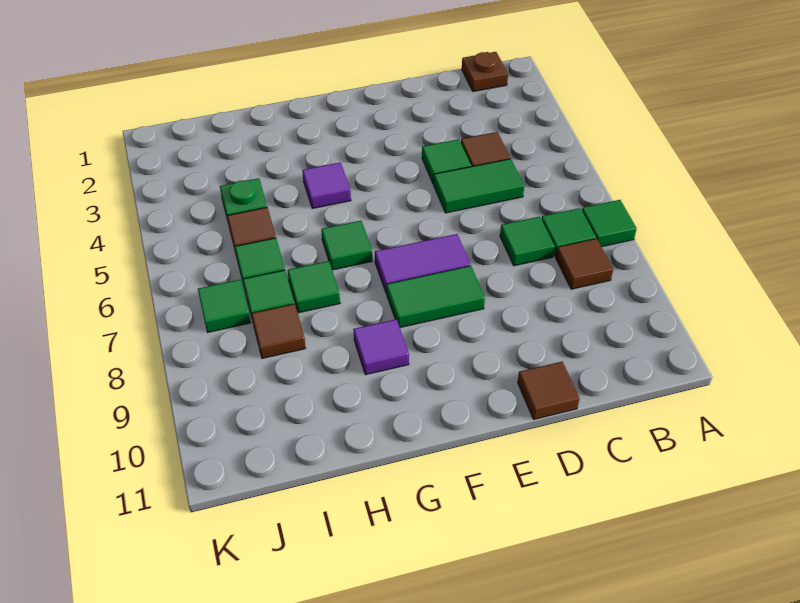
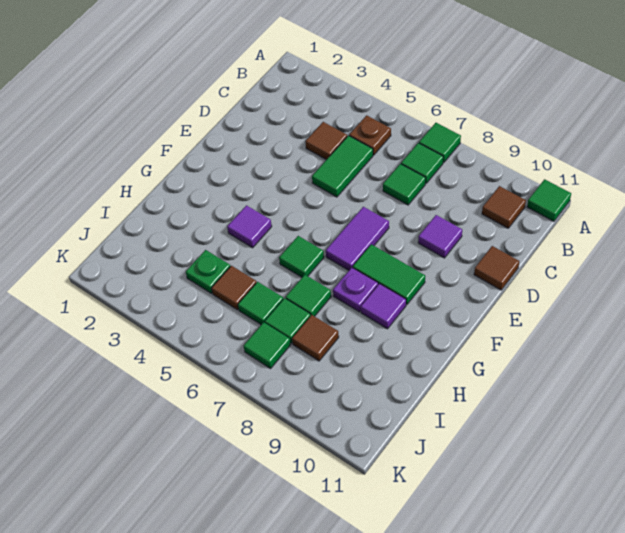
brown 1x1 plate [462,52,508,92] -> brown 1x1 plate moved to [349,115,391,155]
brown 1x1 tile [556,239,613,289] -> brown 1x1 tile moved to [482,186,526,228]
green 1x1 tile [422,139,471,184] -> green 1x1 tile moved to [527,179,571,221]
none -> purple 1x1 tile [418,215,462,258]
green 1x2 tile [386,266,485,328] -> green 1x2 tile turned to [353,244,425,305]
none -> purple 1x1 plate [333,268,378,312]

